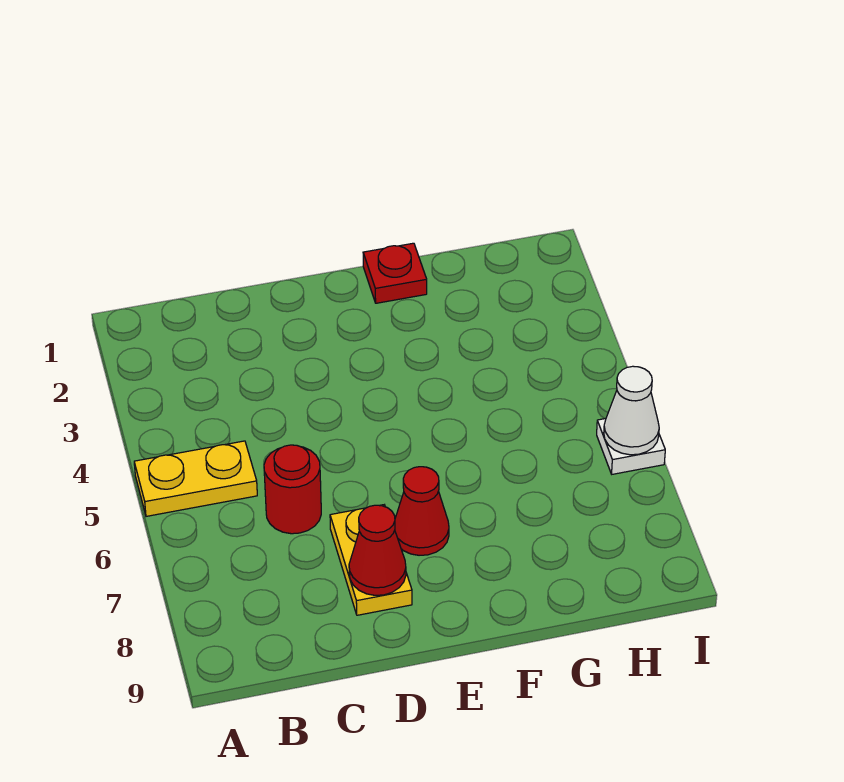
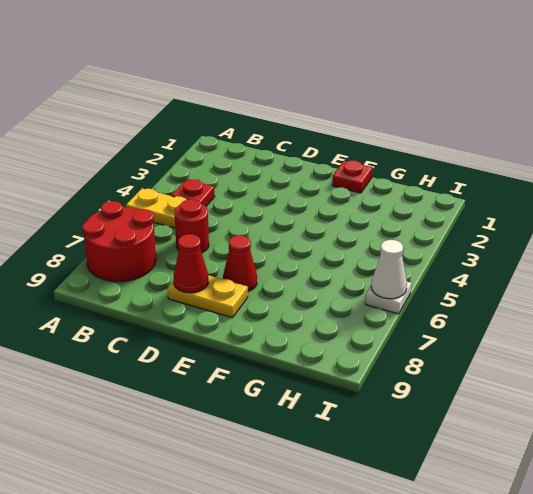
none -> red 2x2 round brick [82,201,156,282]
none -> red 1x1 plate [172,179,215,206]
yellow 1x2 plate [330,505,412,615] -> yellow 1x2 plate turned to [168,275,248,318]

